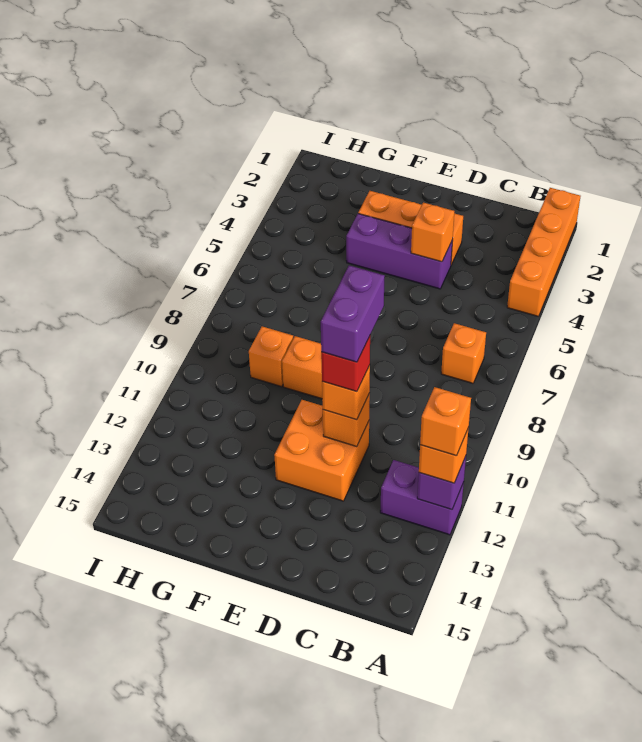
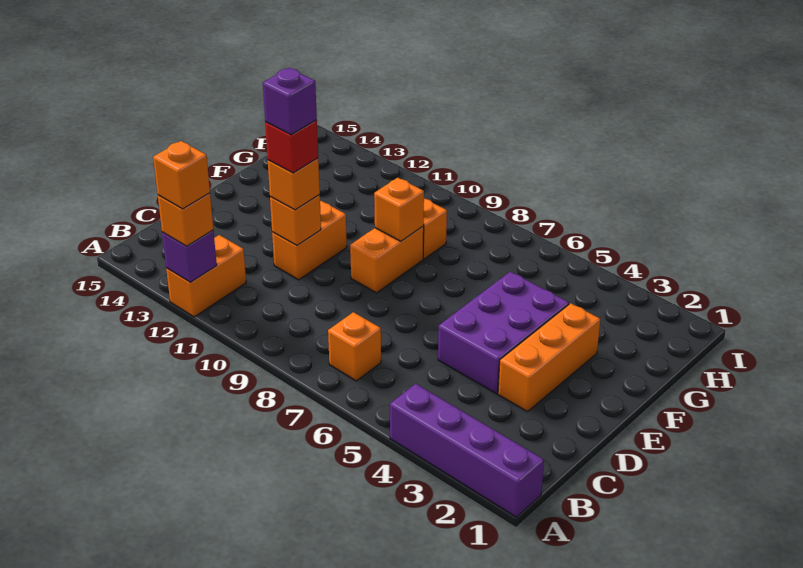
orange 1x4 brick [507,188,580,316] -> purple 1x4 brick [390,384,544,517]
purple 1x2 brick [380,460,464,535] -> orange 1x2 brick [166,235,246,317]
purple 1x3 brick [346,214,453,289] -> purple 2x3 brick [438,272,569,394]
orange 1x1 brick [411,203,454,262] -> orange 1x1 brick moved to [374,178,424,241]
purple 1x2 brick [321,266,385,362] -> purple 1x1 brick [263,68,317,135]
orange 2x2 brick [274,400,369,501] -> orange 1x2 brick [272,201,347,280]

